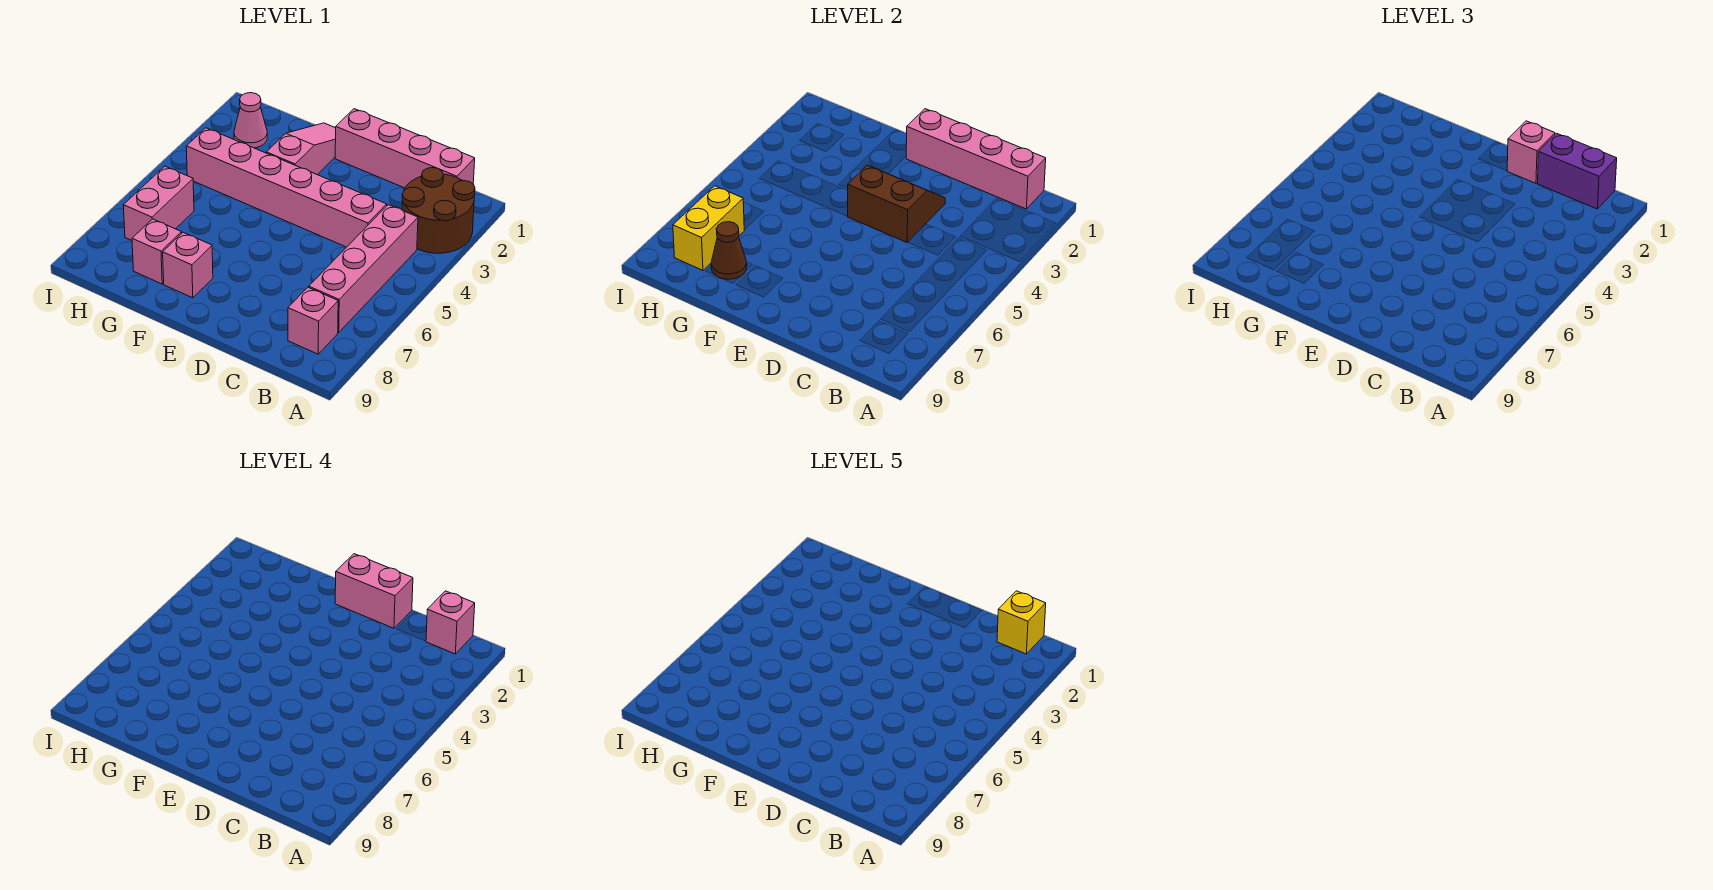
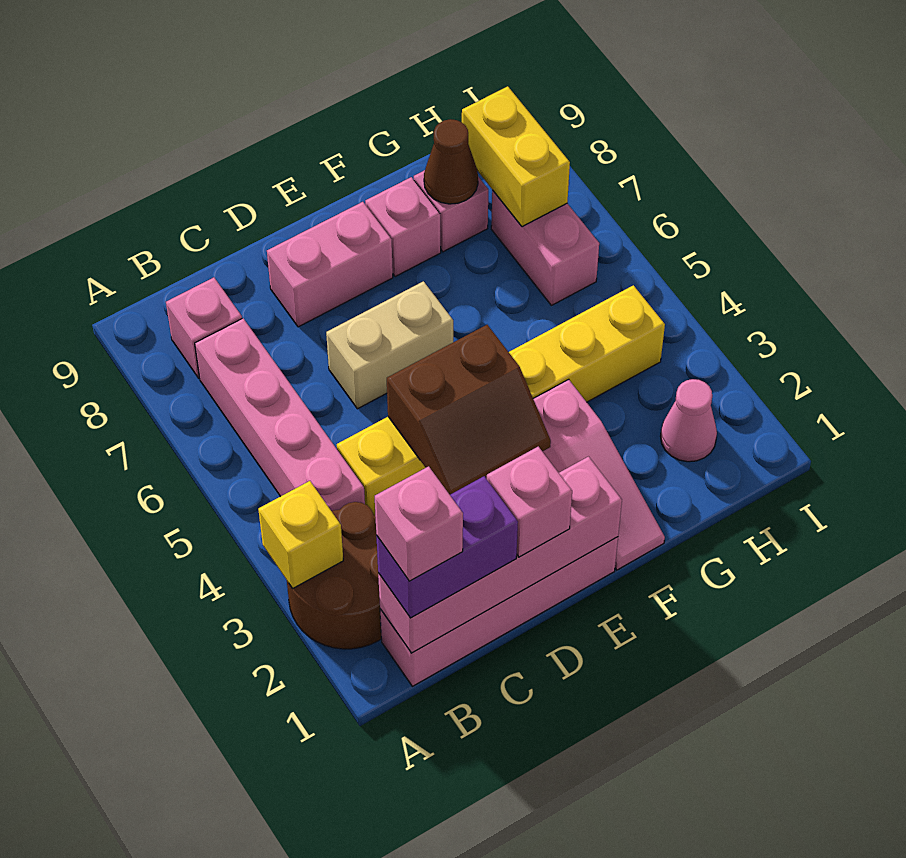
yellow 1x1 brick [997,591,1046,654] -> yellow 1x1 brick moved to [258,481,343,588]
pink 1x6 brick [186,128,387,247] -> yellow 1x6 brick [337,285,665,515]
pink 1x2 brick [335,554,413,628] -> pink 1x2 brick moved to [267,202,393,327]
none -> tan 1x2 brick [326,281,453,409]

